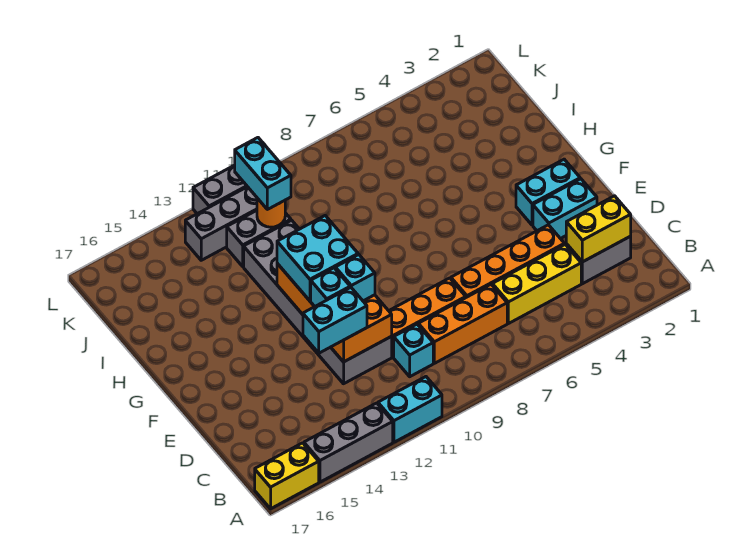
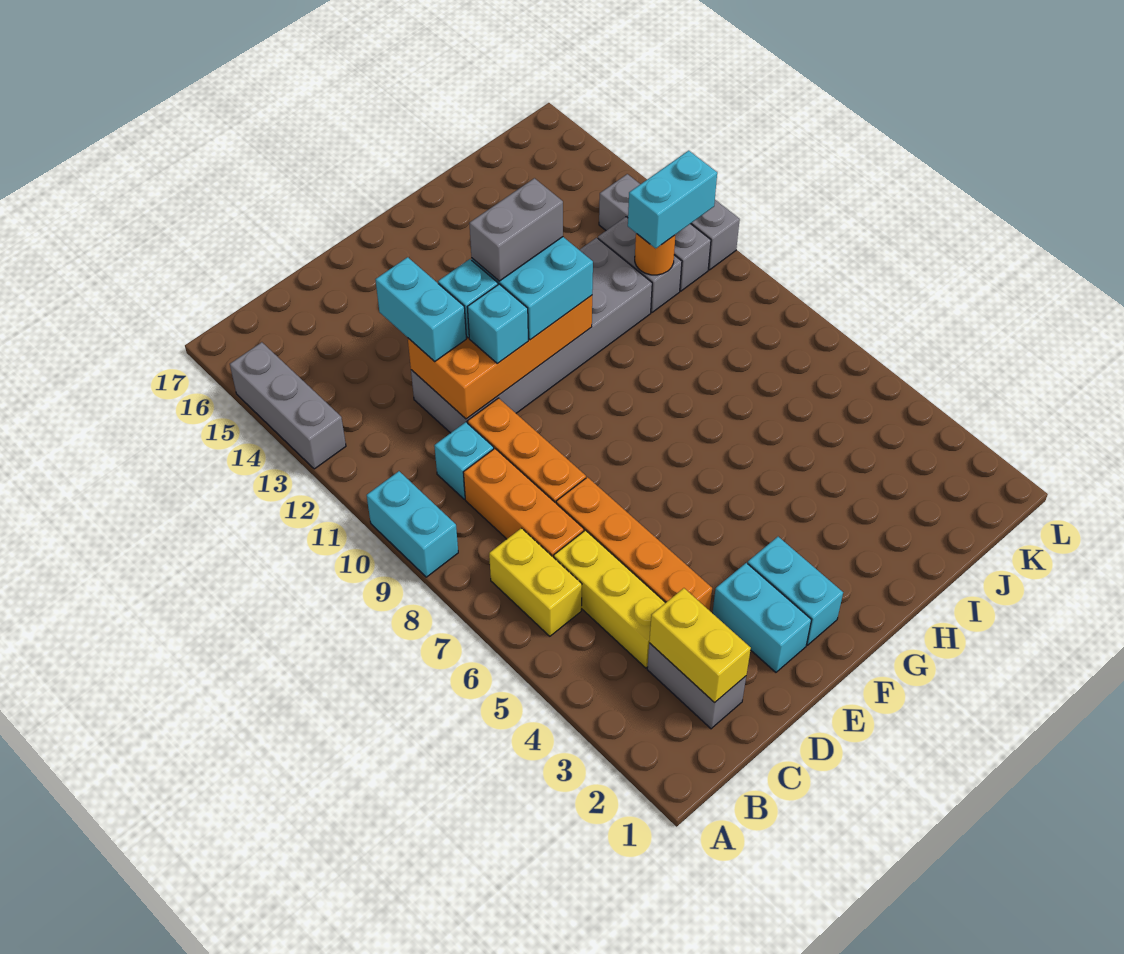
cyan 1x2 brick [378,377,442,442] -> cyan 1x2 brick moved to [367,471,458,577]
yellow 1x2 brick [255,443,319,509] -> yellow 1x2 brick moved to [489,528,582,636]
none -> grey 1x2 brick [469,178,563,281]

